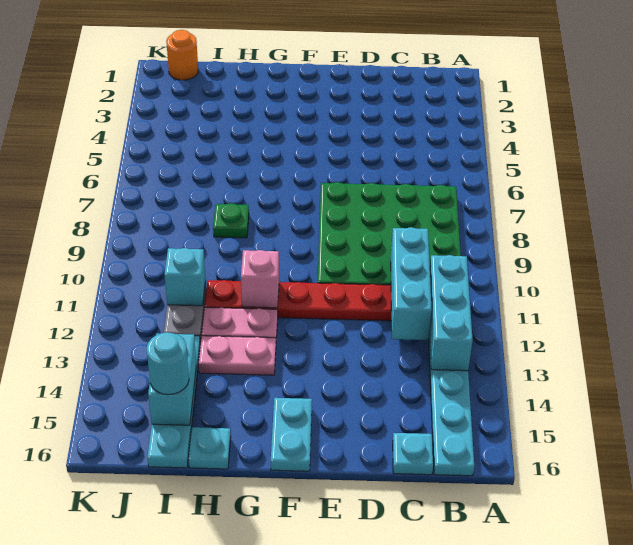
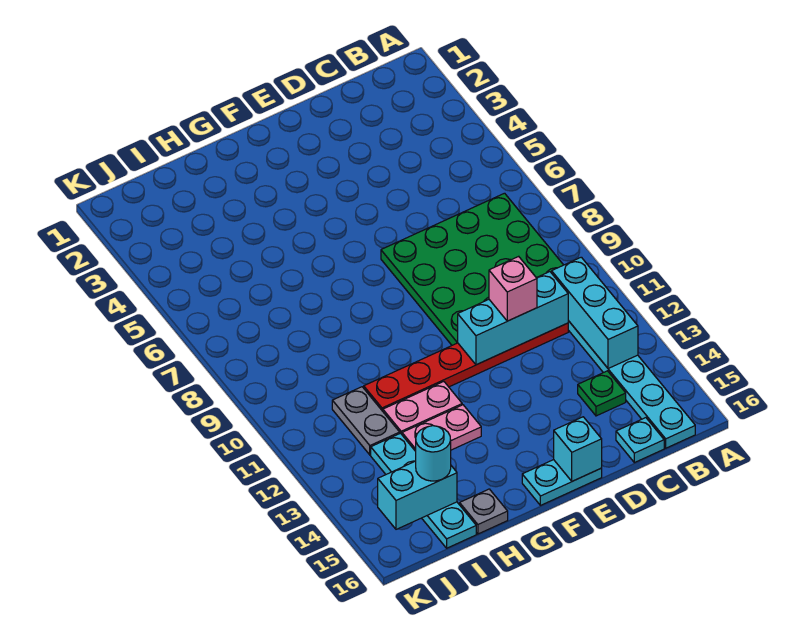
cyan 1x3 brick [391,227,432,340] -> cyan 1x3 brick turned to [458,272,568,365]
cyan 1x2 plate [271,398,312,471] -> cyan 1x2 plate turned to [522,460,602,505]
pink 1x1 brick [241,250,279,308] -> pink 1x1 brick moved to [489,256,537,321]
green 1x1 plate [213,203,249,238] -> green 1x1 plate moved to [578,371,626,416]
cyan 1x1 plate [188,427,231,469] -> grey 1x1 plate [460,489,508,534]
cyan 1x1 brick [164,248,206,306] -> cyan 1x1 brick moved to [554,417,602,481]
cyan 1x2 brick [148,333,196,425] -> cyan 1x2 brick turned to [378,461,457,529]
orange 1x1 round brick [166,30,198,80] -> none

